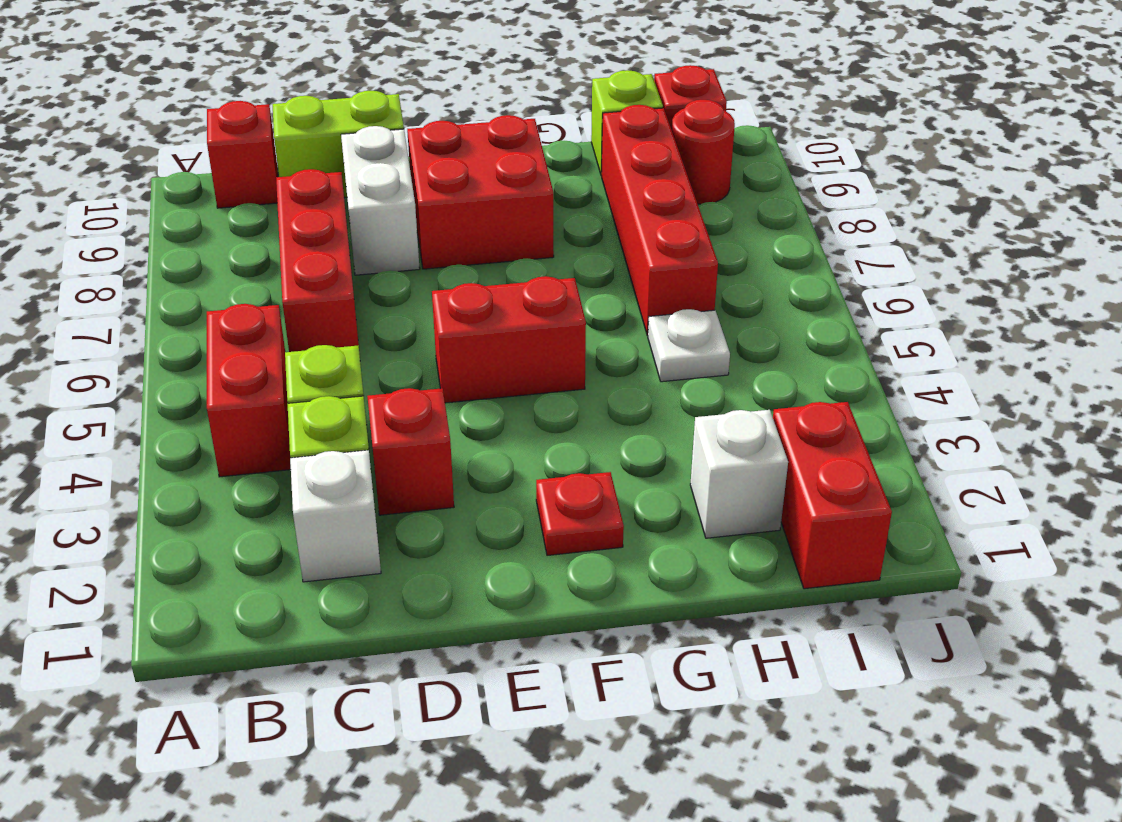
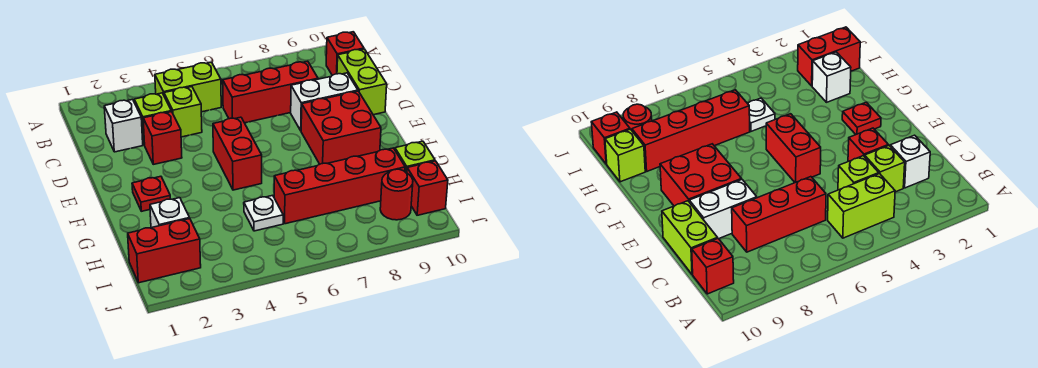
red 1x2 brick [207,304,291,477] -> lime 1x2 brick [155,62,221,112]

